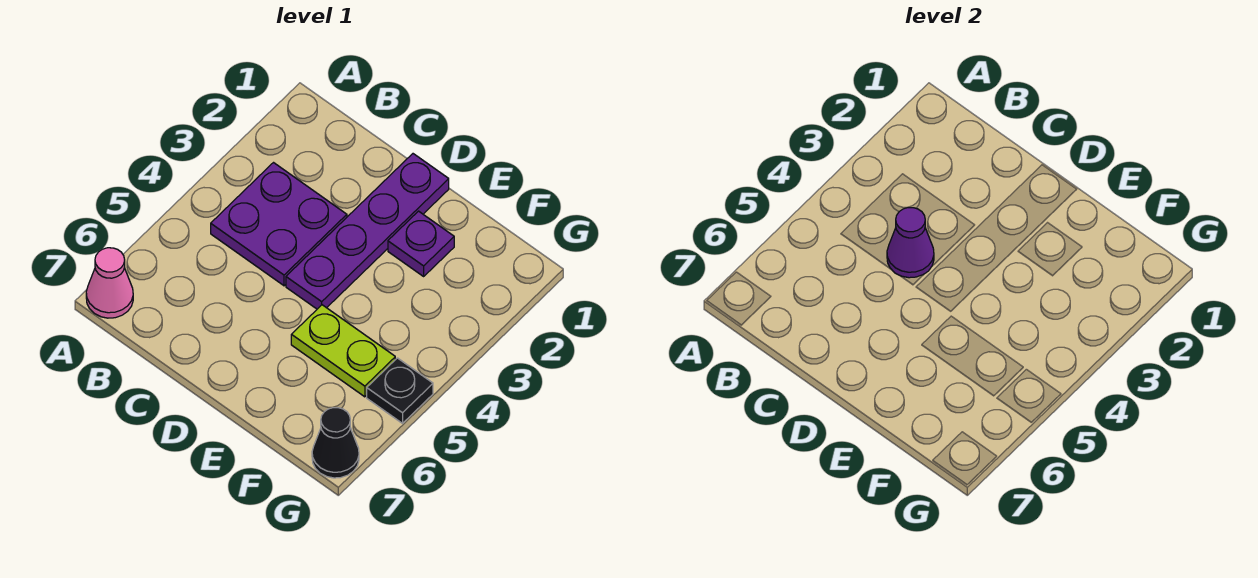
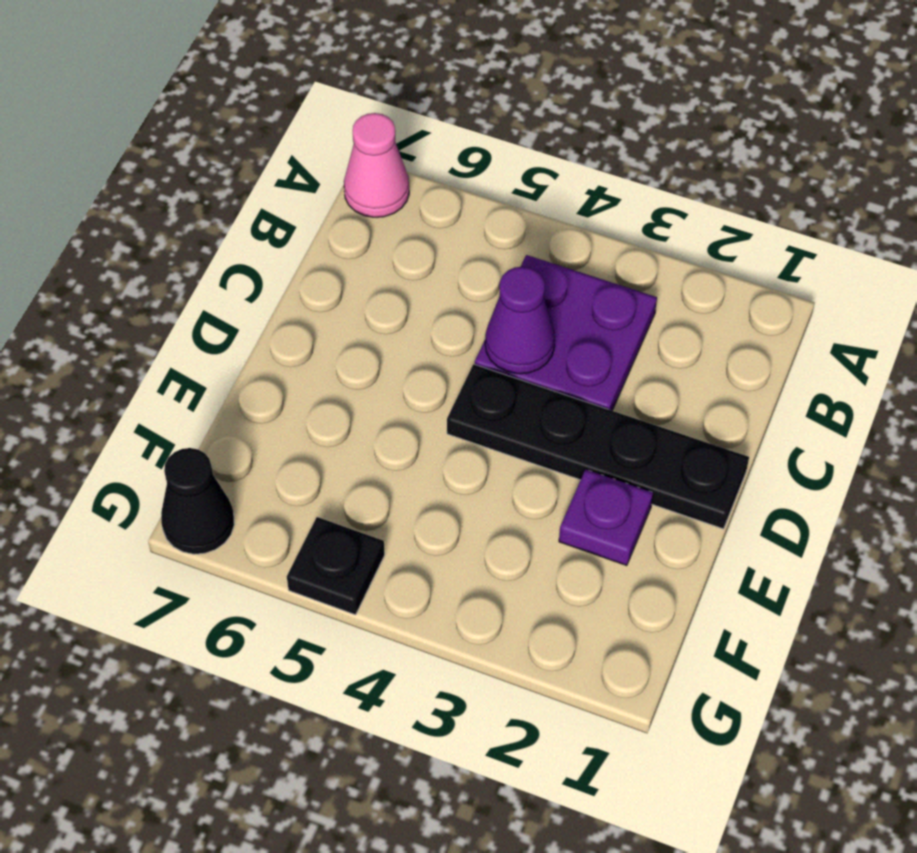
purple 1x4 plate [286,154,449,309] -> black 1x4 plate [447,364,749,529]
lime 1x2 plate [291,305,395,397] -> none

